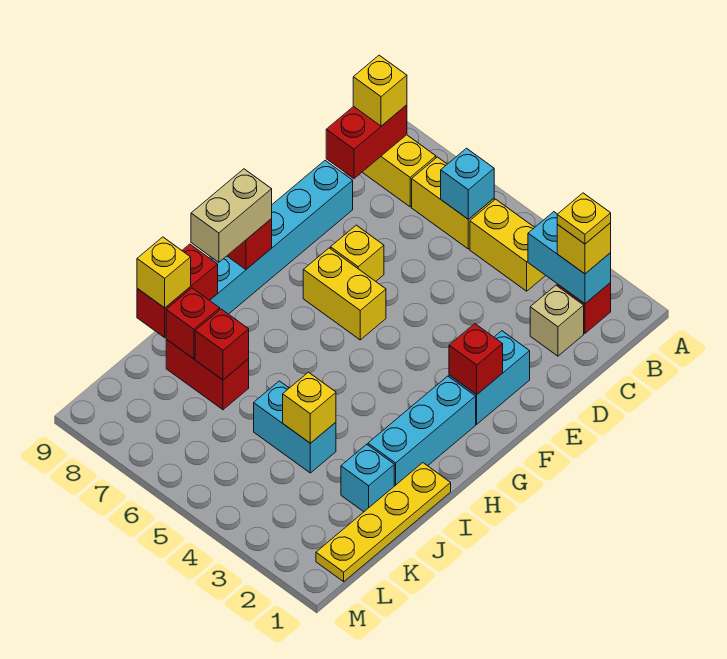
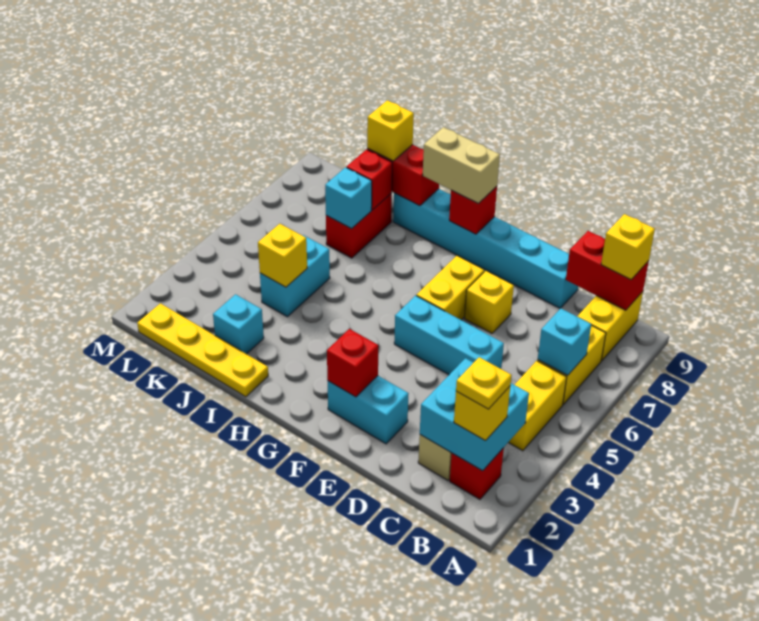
cyan 1x2 brick [528,212,611,304] -> cyan 2x2 brick [420,358,529,471]
cyan 1x3 brick [368,376,476,486] -> cyan 1x3 brick moved to [394,296,504,375]
red 1x1 brick [195,309,249,380] -> cyan 1x1 brick [325,167,372,229]

